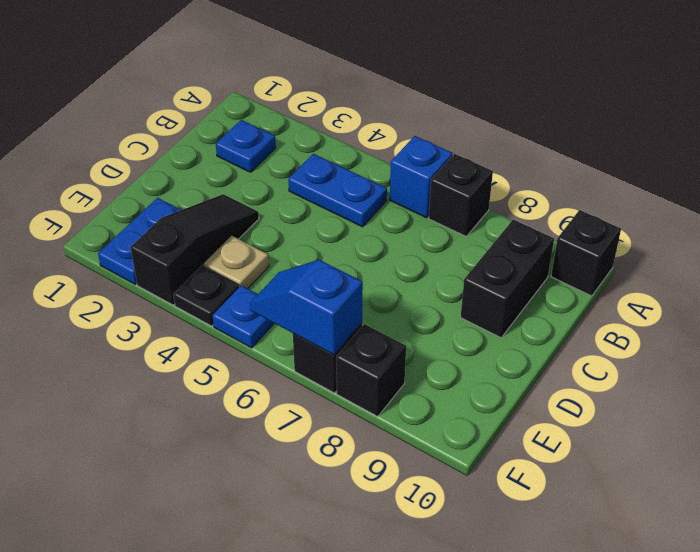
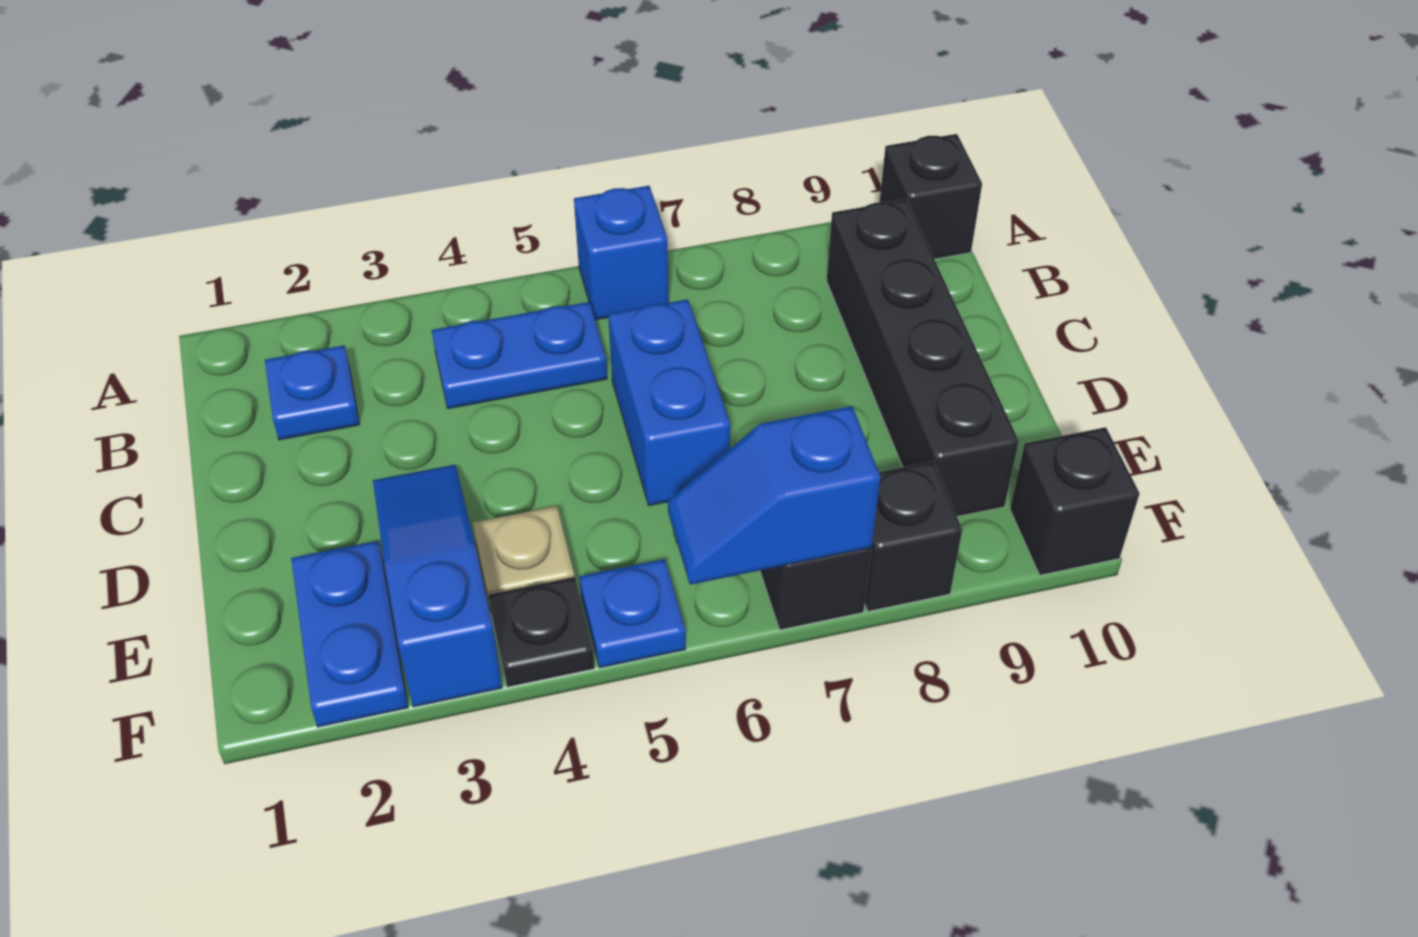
black 1x1 brick [429,154,493,236] -> black 1x1 brick moved to [1010,427,1140,575]
black 1x2 brick [461,220,554,338] -> black 1x4 brick [827,200,1019,516]
none -> blue 1x2 brick [608,299,730,506]
black 1x3 slope [130,194,259,305] -> blue 1x3 slope [373,465,502,707]

